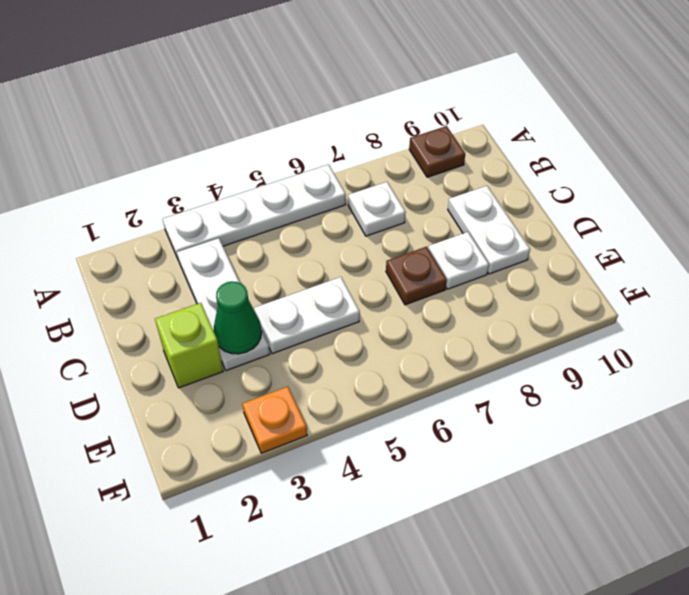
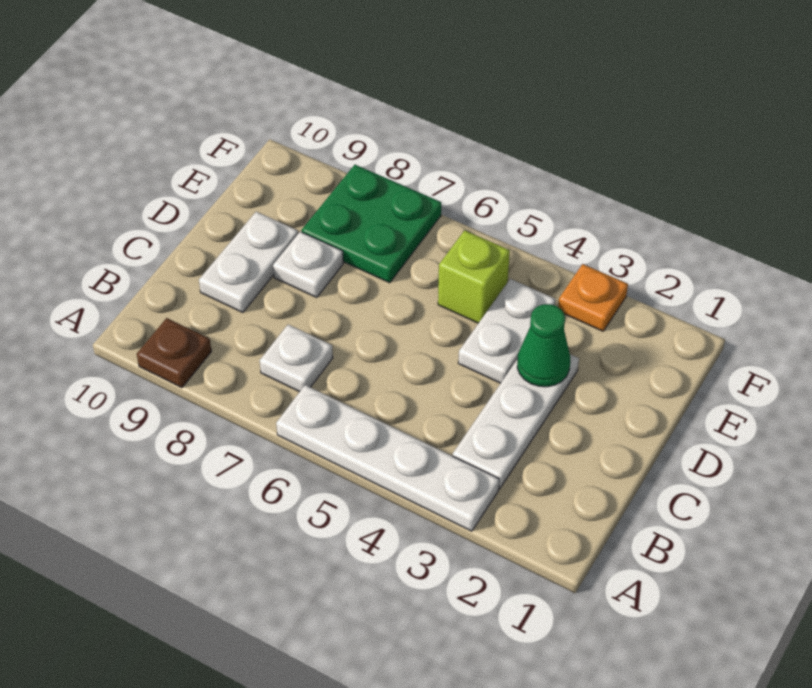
lime 1x1 brick [155,303,223,388] -> lime 1x1 brick moved to [438,230,510,323]
white 1x2 plate [254,277,360,354] -> white 1x2 plate turned to [458,279,555,383]
brown 1x1 plate [386,247,447,305] -> none
none -> green 2x2 plate [302,165,441,283]

